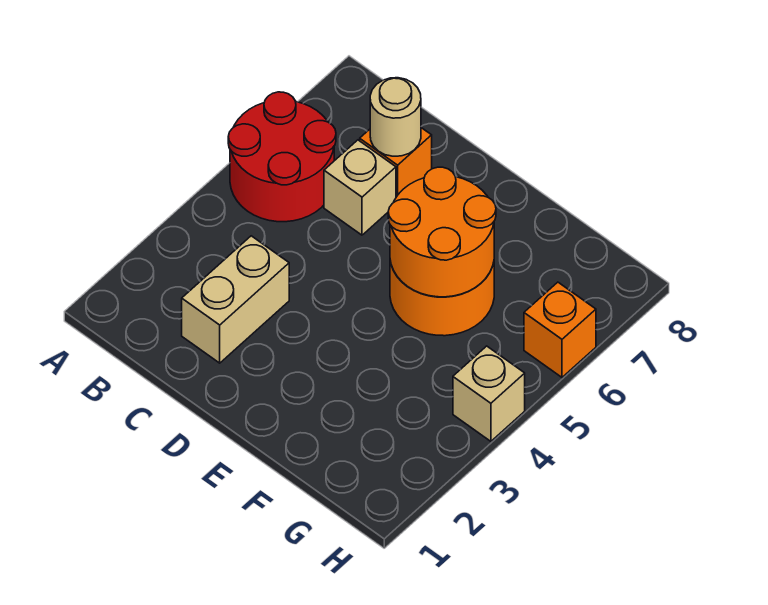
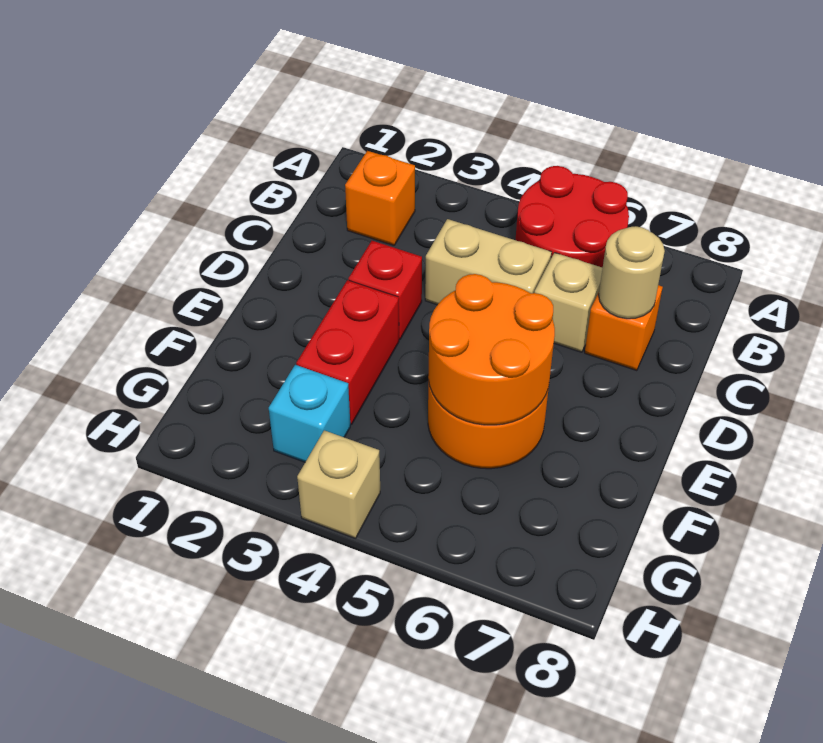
tan 1x2 brick [182,236,289,363] -> tan 1x2 brick moved to [425,219,552,305]
none -> red 1x1 brick [348,241,422,340]
none -> red 1x2 brick [296,280,399,424]
none -> cyan 1x1 brick [269,365,350,462]
orange 1x1 brick [524,282,596,377] -> orange 1x1 brick moved to [345,151,415,245]

